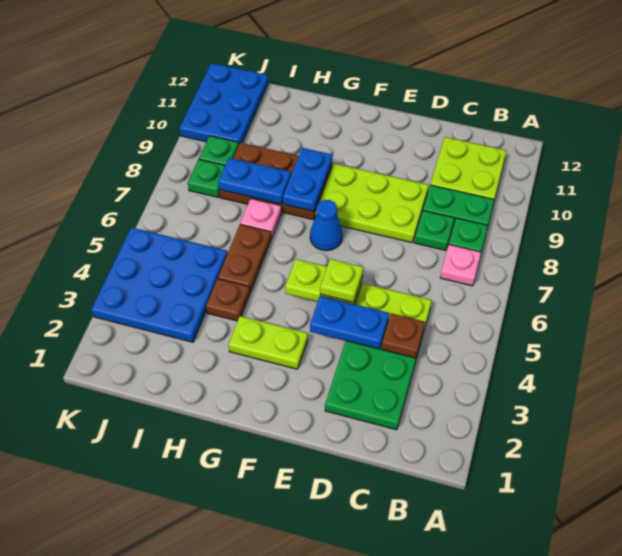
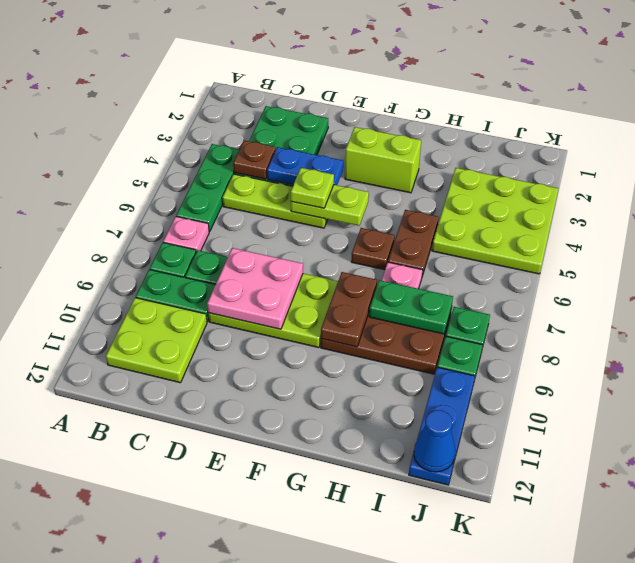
none -> green 1x3 plate [176,144,239,232]
none -> pink 2x2 plate [207,248,303,329]
lime 1x2 plate [229,316,308,369] -> lime 1x2 brick [345,127,421,193]
blue 1x1 cone [310,200,343,251] -> blue 1x1 cone moved to [414,410,455,472]
blue 1x2 plate [283,148,332,212] -> brown 1x2 plate [321,272,377,347]
brown 1x1 plate [206,279,250,321] -> brown 1x1 plate moved to [351,228,395,270]
blue 1x2 plate [218,158,291,204] -> green 1x2 plate [369,280,453,334]
blue 3x3 plate [91,227,228,342] -> lime 3x3 plate [432,168,559,274]
blue 2x3 plate [180,63,268,143] -> blue 1x3 plate [409,367,475,485]

